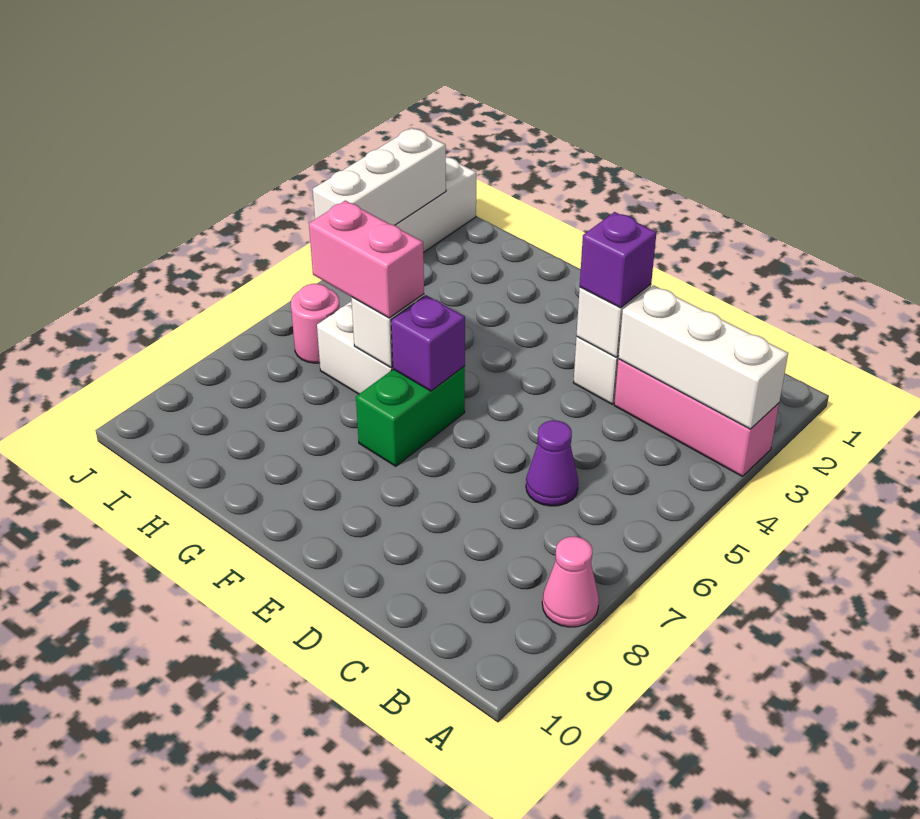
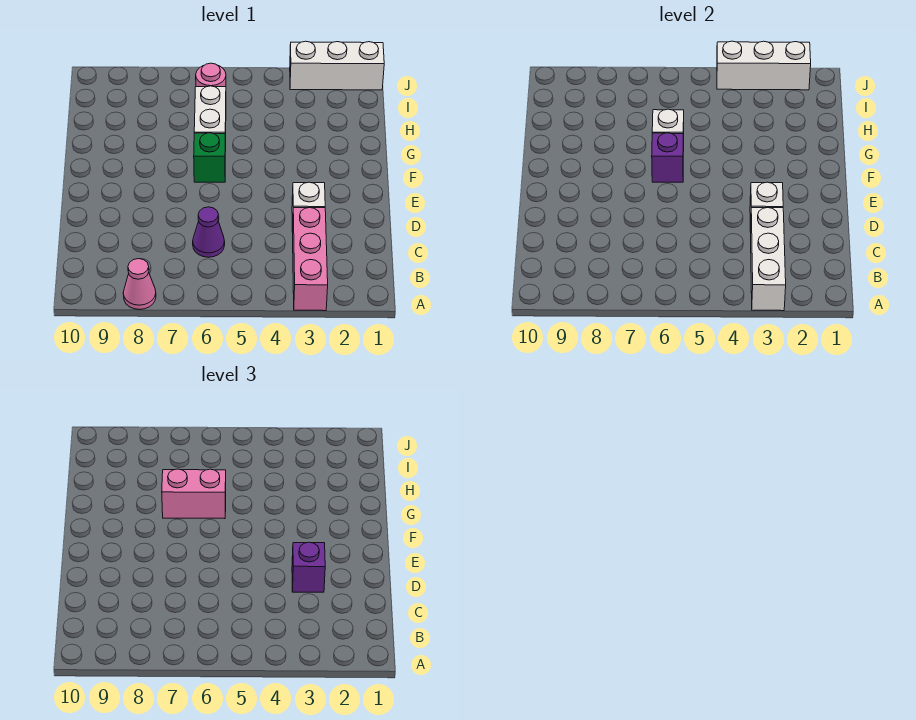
green 1x2 brick [356,366,465,466] -> green 1x1 brick [194,133,225,182]
pink 1x2 brick [309,201,424,318] -> pink 1x2 brick turned to [162,469,226,519]

